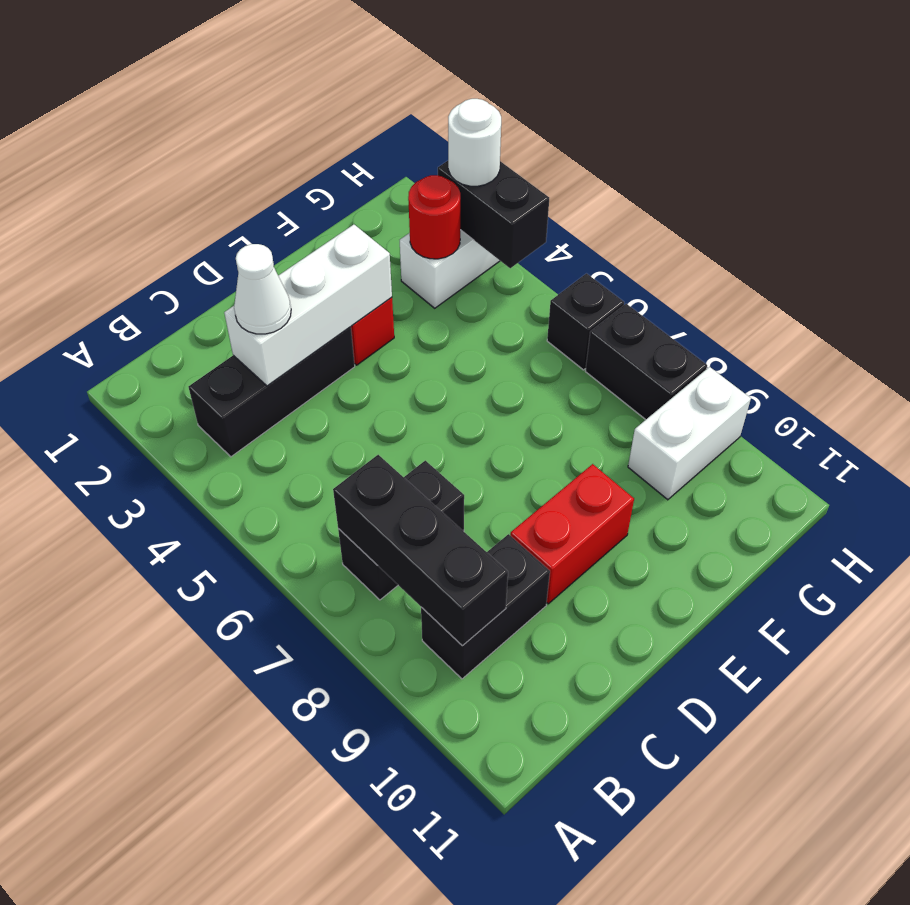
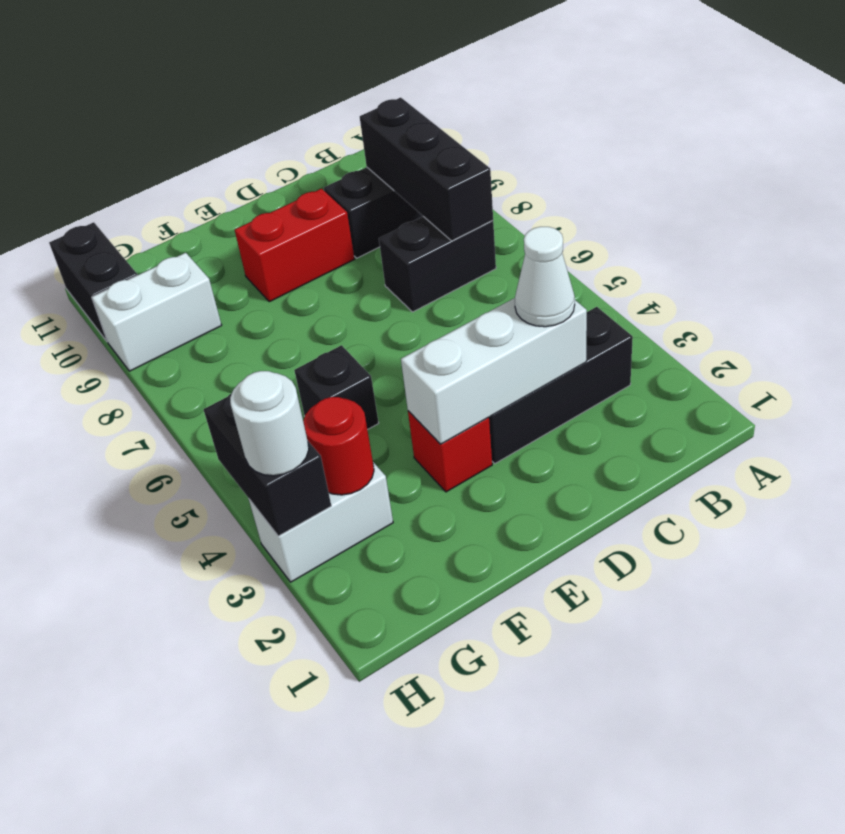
black 1x1 brick [547,274,624,370] -> black 1x1 brick moved to [294,345,379,430]
black 1x2 brick [585,304,707,420] -> black 1x2 brick moved to [49,222,137,341]

